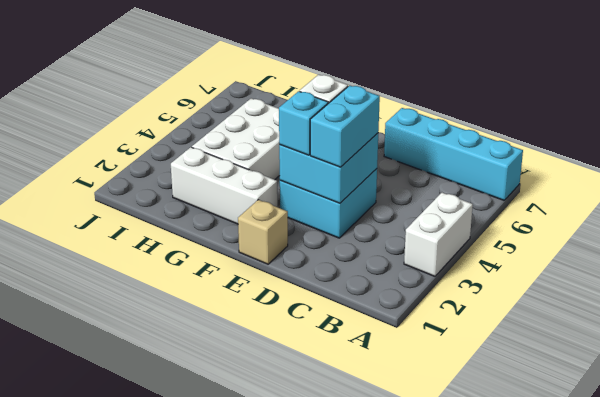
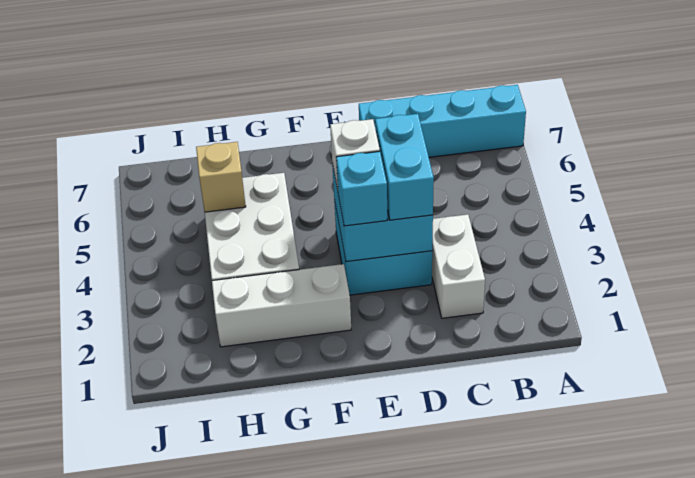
white 1x2 brick [404,193,473,276] -> white 1x2 brick moved to [432,214,485,318]
tan 1x1 brick [238,200,288,264] -> tan 1x1 brick moved to [196,142,246,212]

